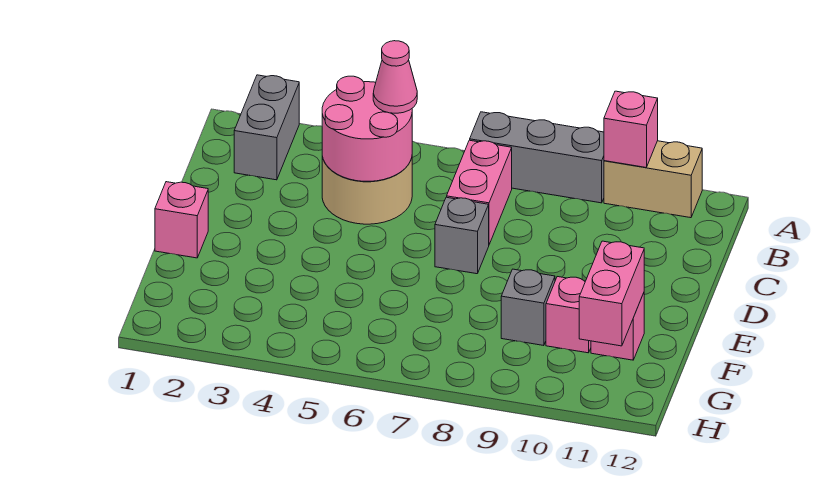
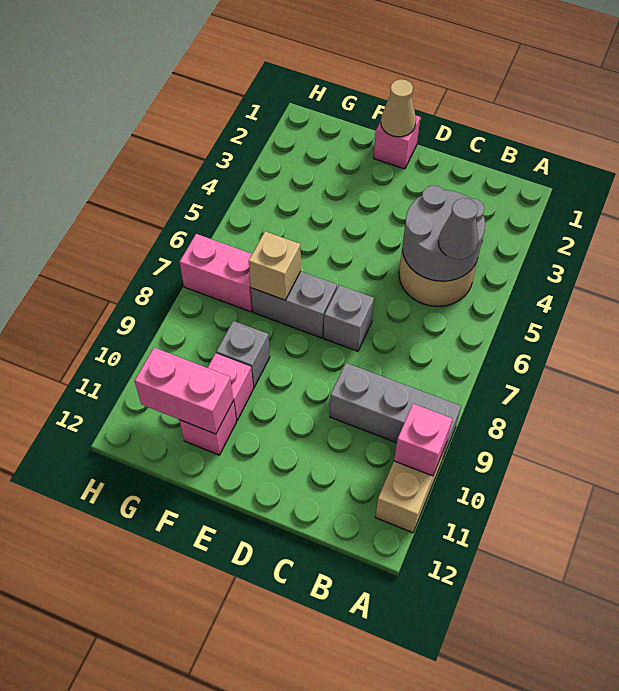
grey 1x2 brick [234,75,299,180] -> grey 1x2 brick moved to [251,271,337,338]
grey 1x3 brick [470,112,604,203] -> grey 1x3 brick turned to [330,363,461,460]
pink 2x2 round brick [322,76,412,181] -> grey 2x2 round brick [402,186,485,281]
pink 1x1 cone [373,41,417,113] -> grey 1x1 cone [438,198,479,259]
pink 1x2 brick [447,140,512,244] -> pink 1x2 brick moved to [180,234,253,312]
none -> tan 1x1 cone [381,79,416,137]
none -> tan 1x1 brick [249,232,301,300]

